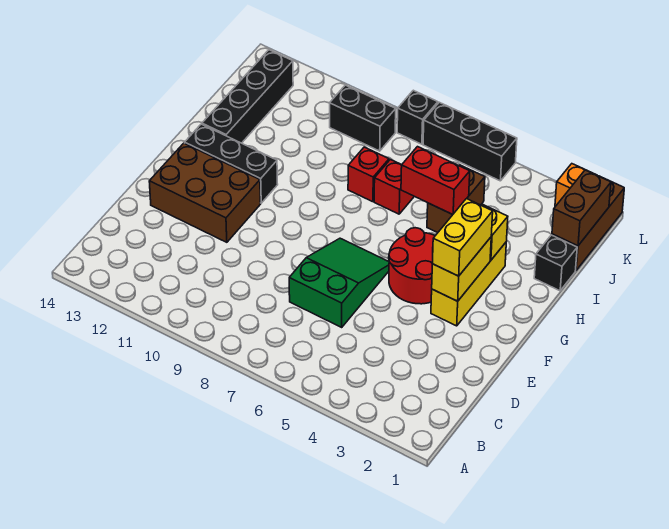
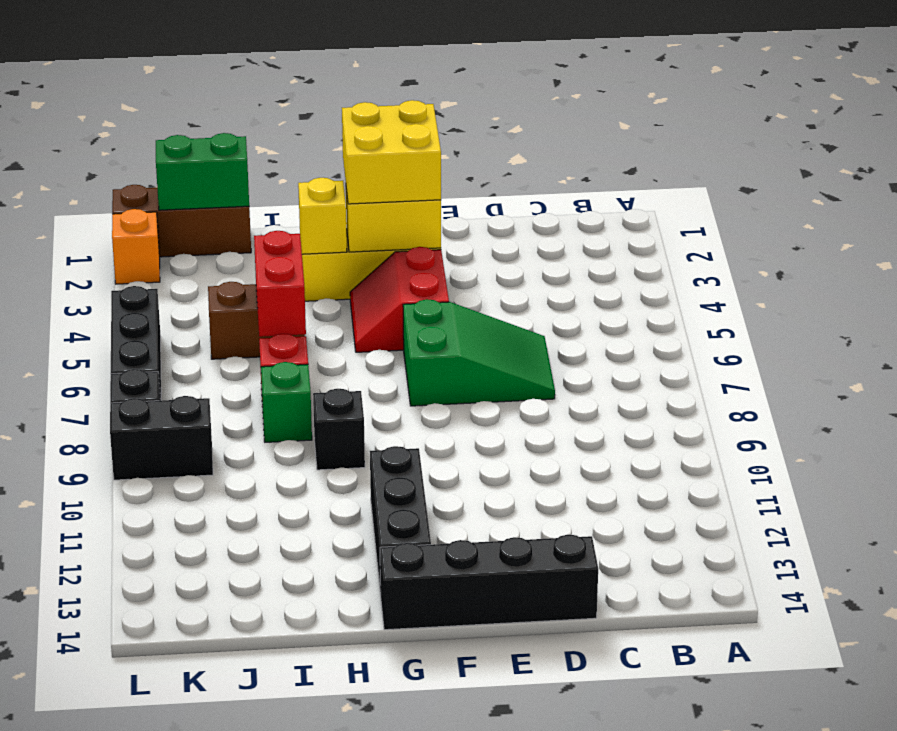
green 2x3 slope [289,238,389,327] -> green 2x3 slope turned to [403,299,555,406]
brown 2x3 brick [149,143,261,242] -> none
yellow 1x2 brick [432,199,493,276] -> yellow 2x2 brick [342,100,441,204]
red 2x2 round brick [389,228,435,304] -> red 2x2 slope [350,247,449,352]
black 1x4 brick [202,50,293,143] -> black 1x4 brick moved to [380,535,598,630]
black 1x1 brick [534,235,577,291] -> black 1x1 brick moved to [313,389,365,470]
red 1x1 brick [348,147,389,202] -> green 1x1 brick [261,362,312,442]
brown 1x2 brick [552,170,611,246] -> green 1x2 brick [156,133,249,210]
black 1x2 brick [330,85,396,151] -> black 1x2 brick turned to [110,396,213,480]

